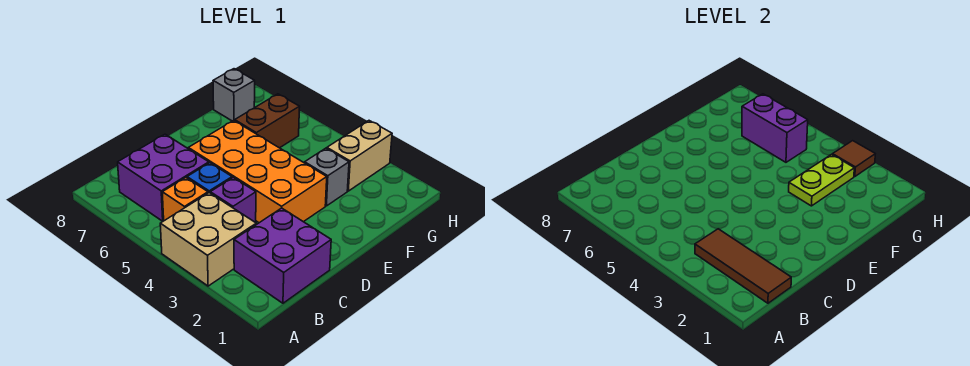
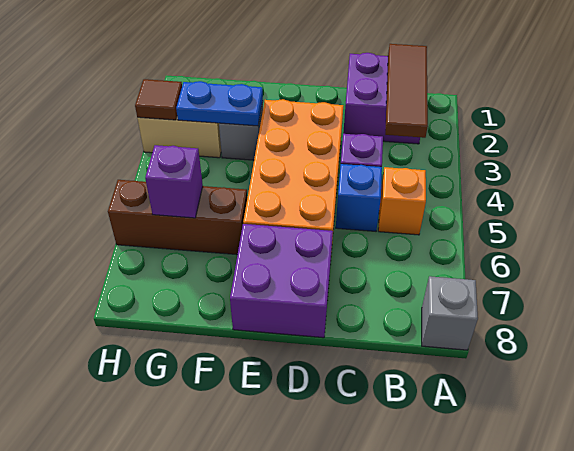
tan 2x2 brick [160,193,256,286] -> none
purple 2x2 brick [118,134,209,221] -> purple 2x2 brick moved to [230,224,333,338]
lime 1x2 plate [789,154,854,206] -> blue 1x2 plate [176,81,263,126]
brown 1x2 brick [235,94,300,148] -> brown 1x3 brick [108,180,247,255]
purple 1x2 brick [742,94,808,162] -> purple 1x1 brick [145,145,203,218]
grey 1x1 brick [213,69,255,121] -> grey 1x1 brick moved to [422,276,478,350]

